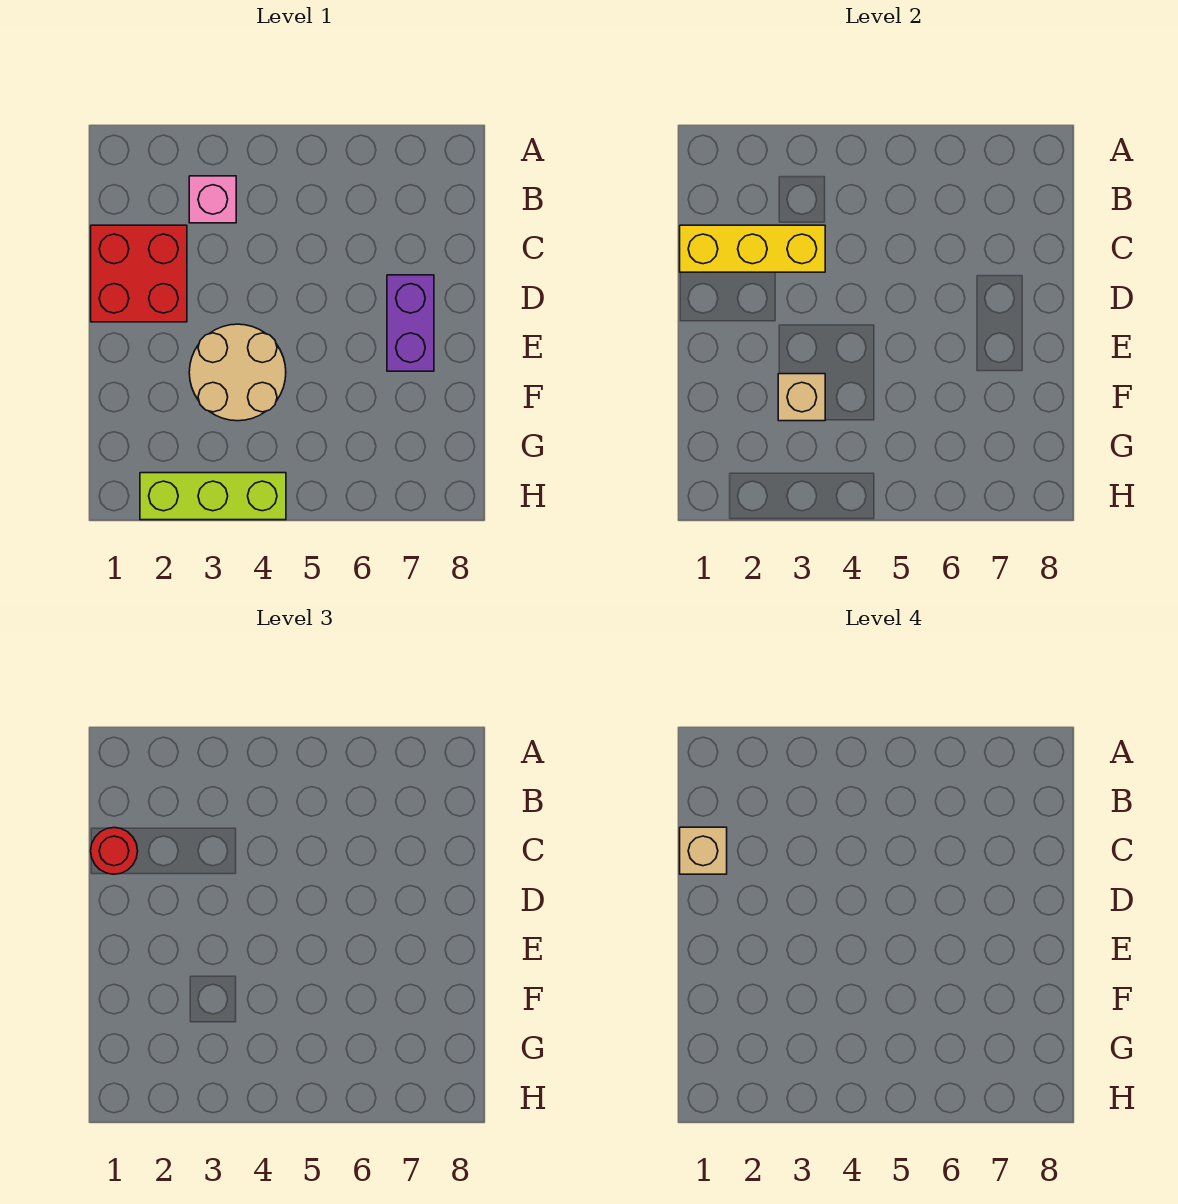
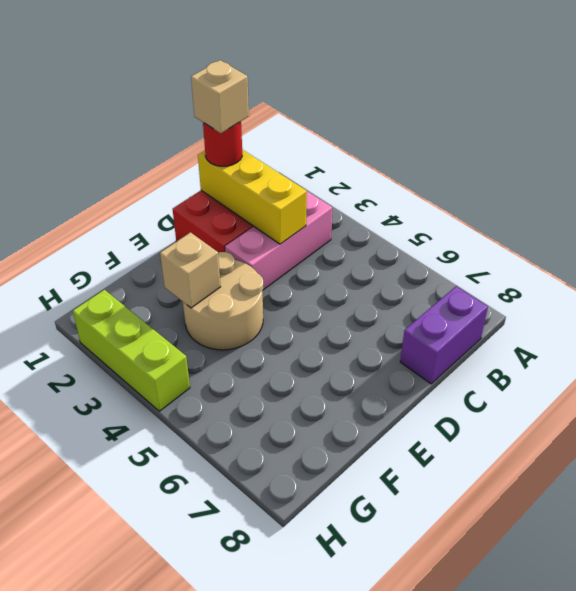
pink 1x1 brick [189,176,236,223] -> pink 1x3 brick [225,191,332,290]
purple 1x2 brick [387,275,434,371] -> purple 1x2 brick moved to [400,286,488,384]

